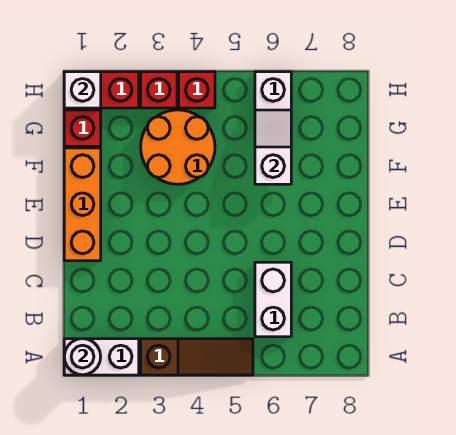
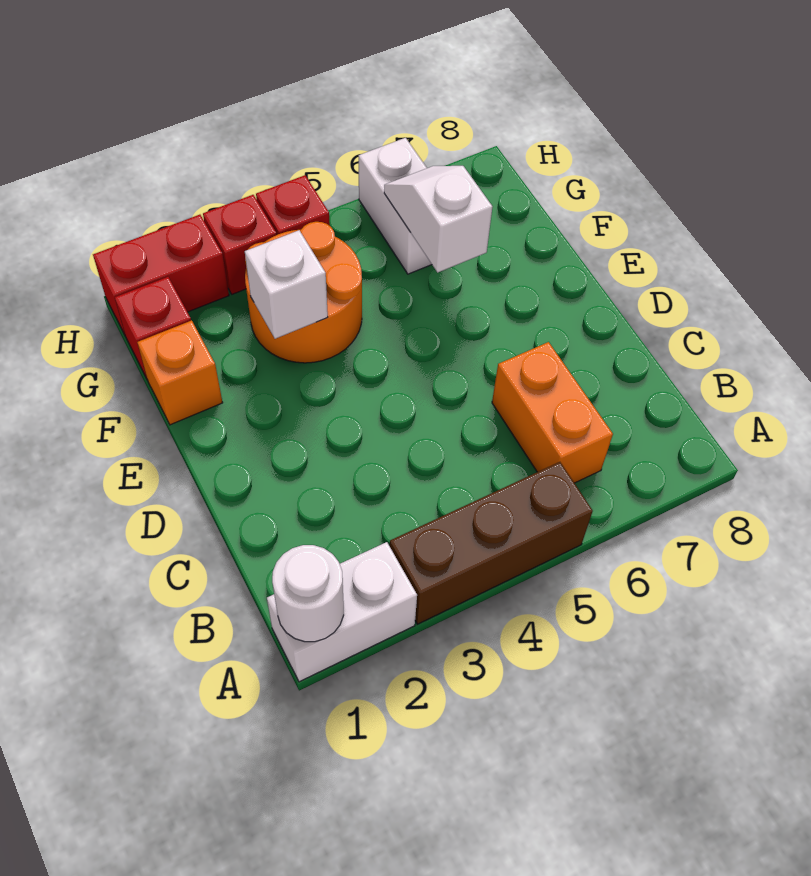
brown 1x3 slope [141,339,253,375] -> brown 1x3 brick [390,462,593,624]
white 1x2 brick [255,262,291,337] -> orange 1x2 brick [492,342,613,483]
orange 1x3 brick [64,148,101,261] -> orange 1x1 brick [137,320,223,425]
white 1x1 brick [64,72,101,108] -> white 1x1 brick moved to [245,230,328,339]

